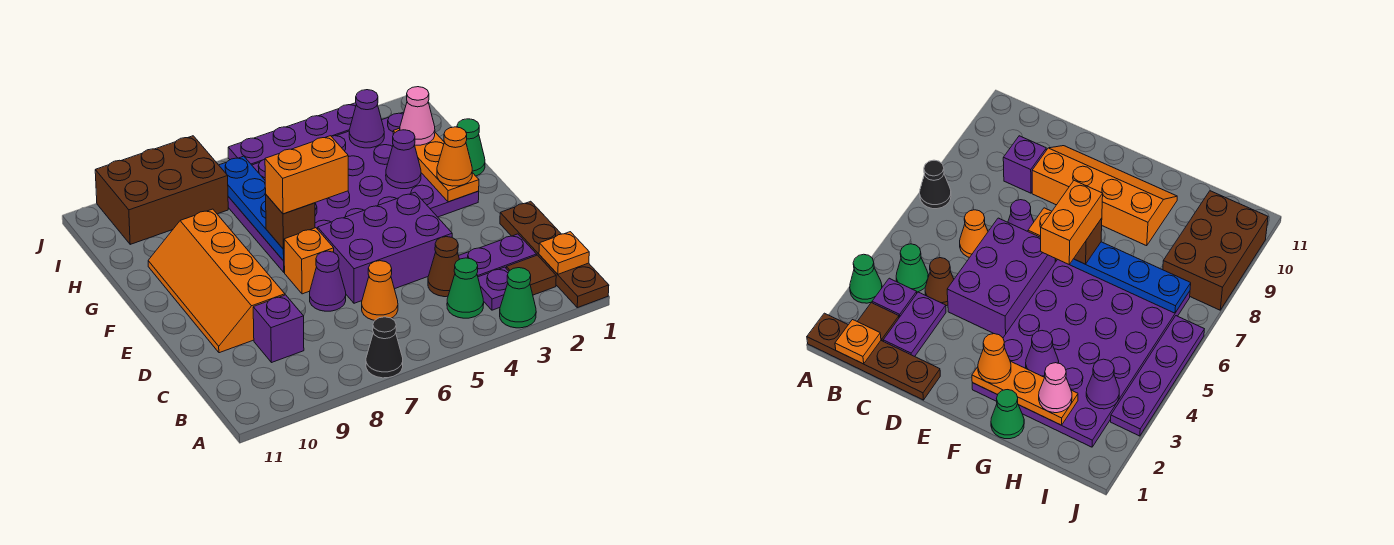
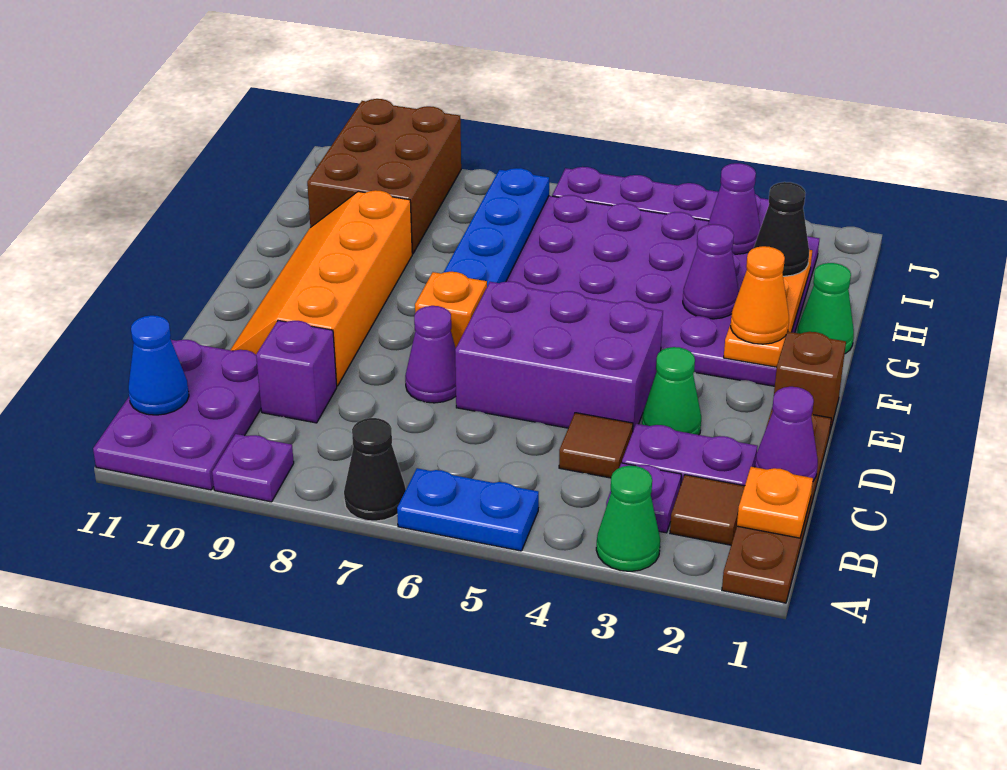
none -> blue 1x2 plate [397,468,539,551]
none -> purple 1x1 plate [212,434,294,502]
none -> purple 2x3 plate [93,340,261,490]
green 1x1 cone [447,258,484,318] -> green 1x1 cone moved to [642,347,701,435]
none -> blue 1x1 cone [128,315,189,415]
none -> purple 1x1 cone [755,387,818,481]
brown 1x1 cone [428,237,459,297] -> brown 1x1 tile [559,413,633,478]
orange 1x1 cone [362,261,398,320] -> none
orange 1x2 brick [265,136,348,214] -> none
brown 1x1 brick [266,195,315,249] -> brown 1x1 brick moved to [774,332,846,435]
pink 1x1 cone [400,87,435,145] -> black 1x1 cone [754,182,809,276]
brown 2x3 brick [95,136,228,244] -> brown 2x3 brick turned to [307,99,461,254]

